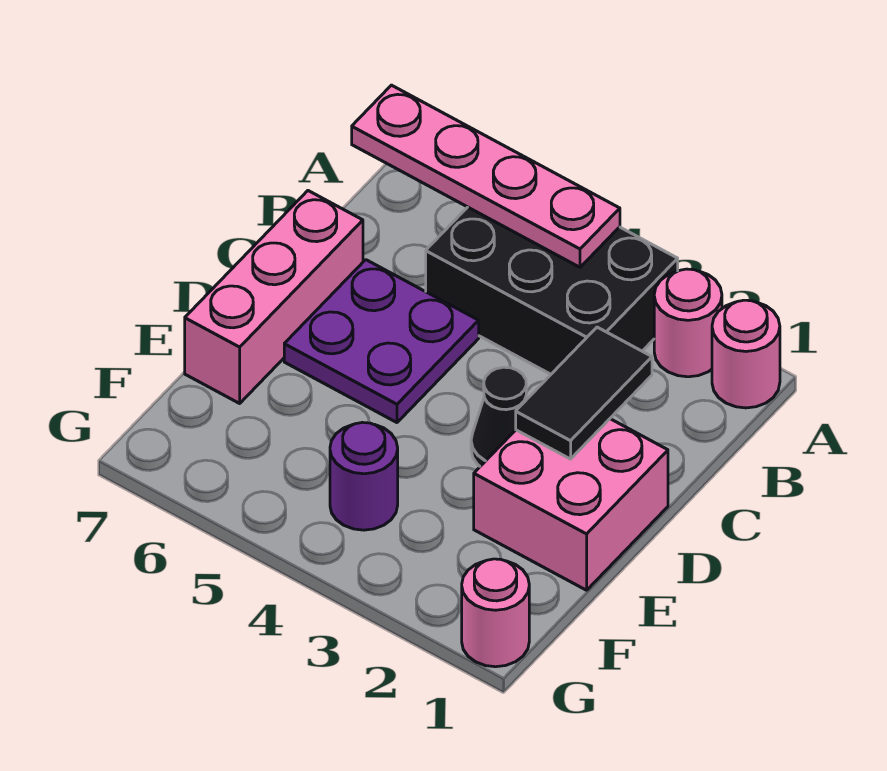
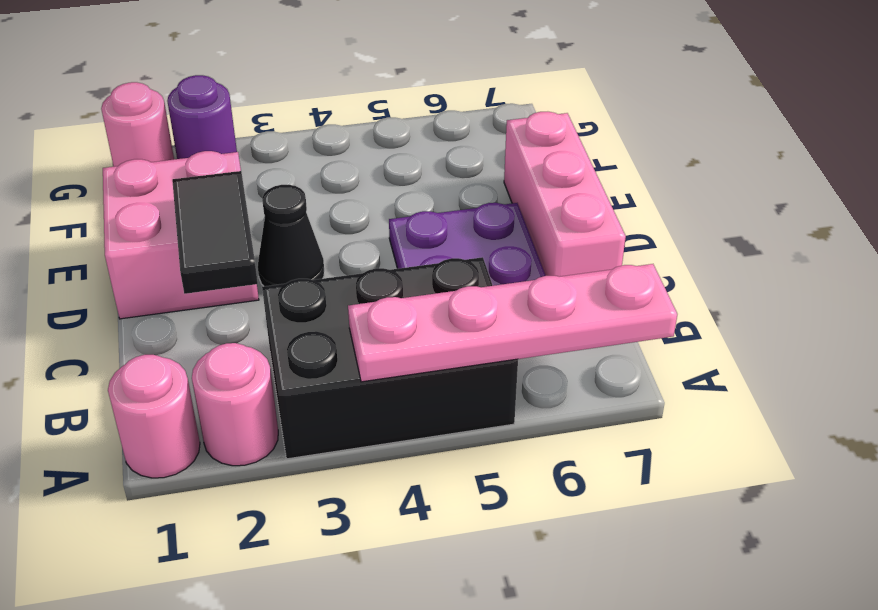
purple 1x1 round brick [330,422,398,530] -> purple 1x1 round brick moved to [167,75,237,159]

